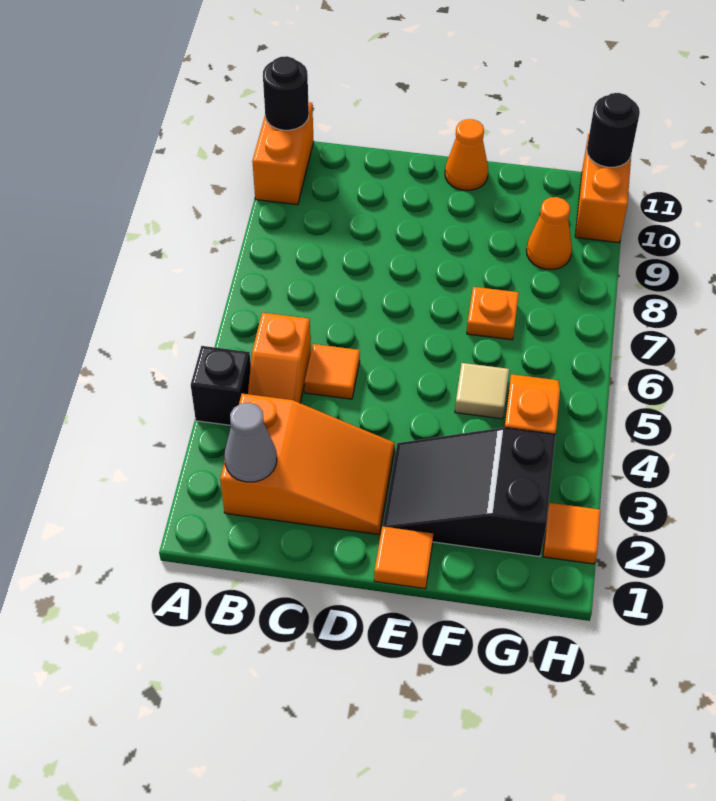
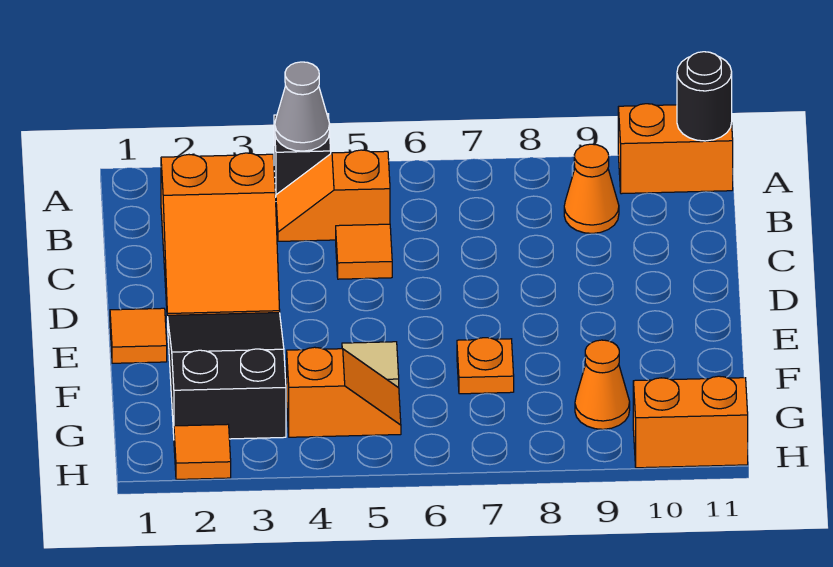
grey 1x1 cone [224,403,277,482] -> grey 1x1 cone moved to [275,62,330,151]
orange 1x1 cone [445,119,488,190] -> orange 1x1 cone moved to [564,144,619,233]
black 1x1 round brick [587,93,640,167] -> none

